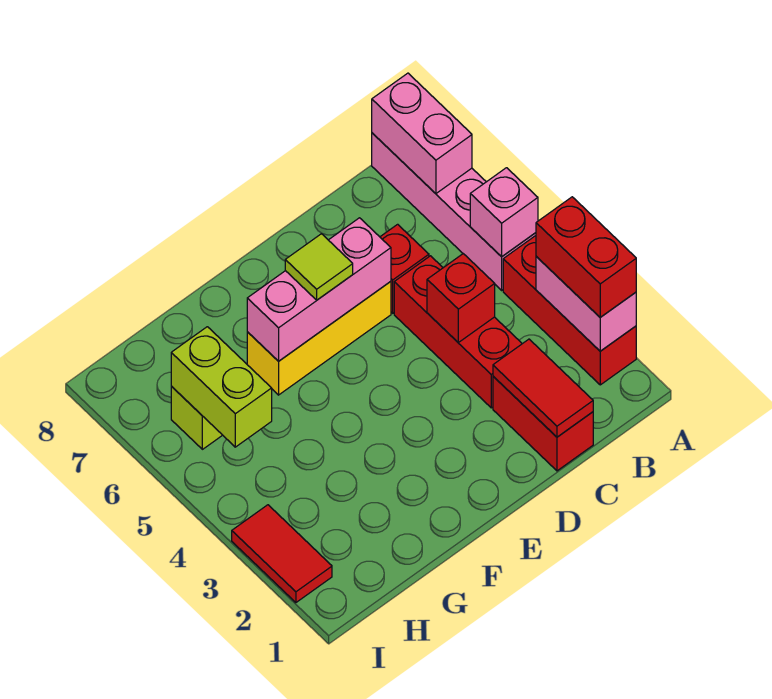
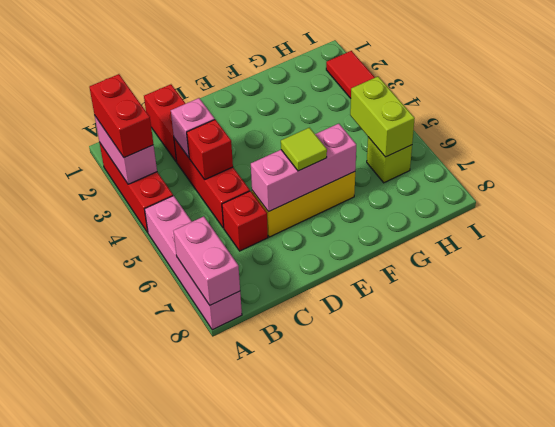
pink 1x1 brick [470,168,538,257] -> pink 1x1 brick moved to [171,98,215,157]
red 1x2 tile [493,339,593,437] -> none

